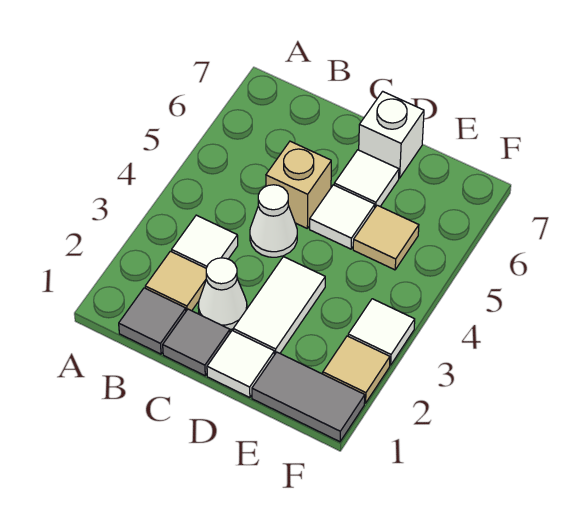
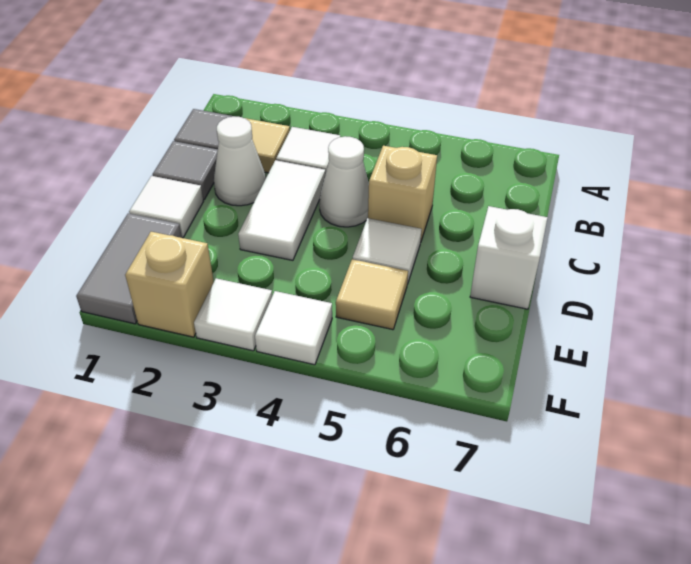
white 1x2 tile [233,257,325,355] -> white 1x2 tile turned to [238,160,325,260]
white 1x1 tile [334,150,399,207] -> white 1x1 tile moved to [255,291,332,365]
tan 1x1 tile [323,336,390,403] -> tan 1x1 brick [125,232,214,337]

